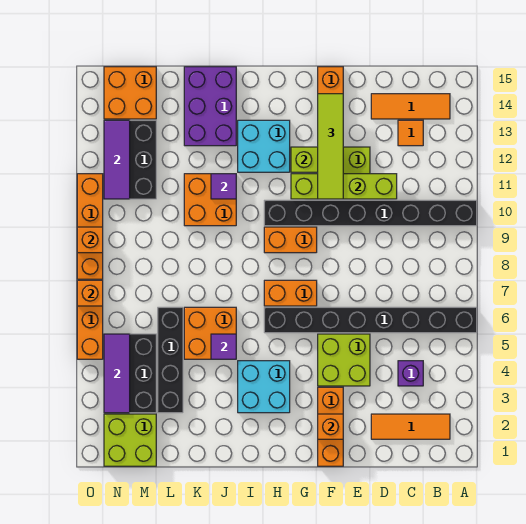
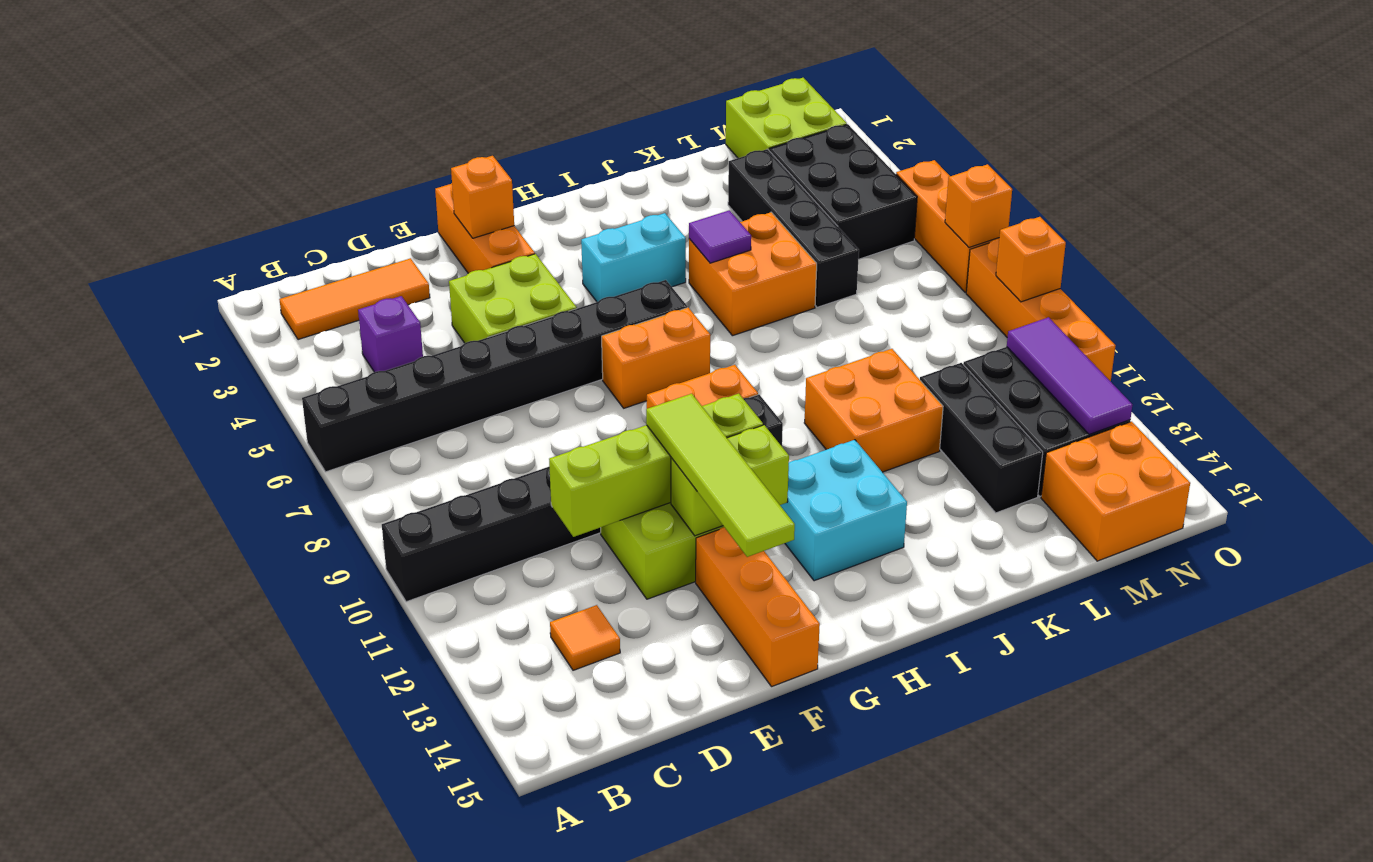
orange 1x3 tile [371,94,450,119] -> none
cyan 2x2 brick [238,361,290,413] -> cyan 1x2 brick [581,213,686,302]
purple 1x1 tile [211,174,236,199] -> none
purple 2x3 brick [184,67,236,146] -> none
none -> black 1x3 brick [920,363,1043,513]
purple 1x3 tile [104,334,130,413] -> none

